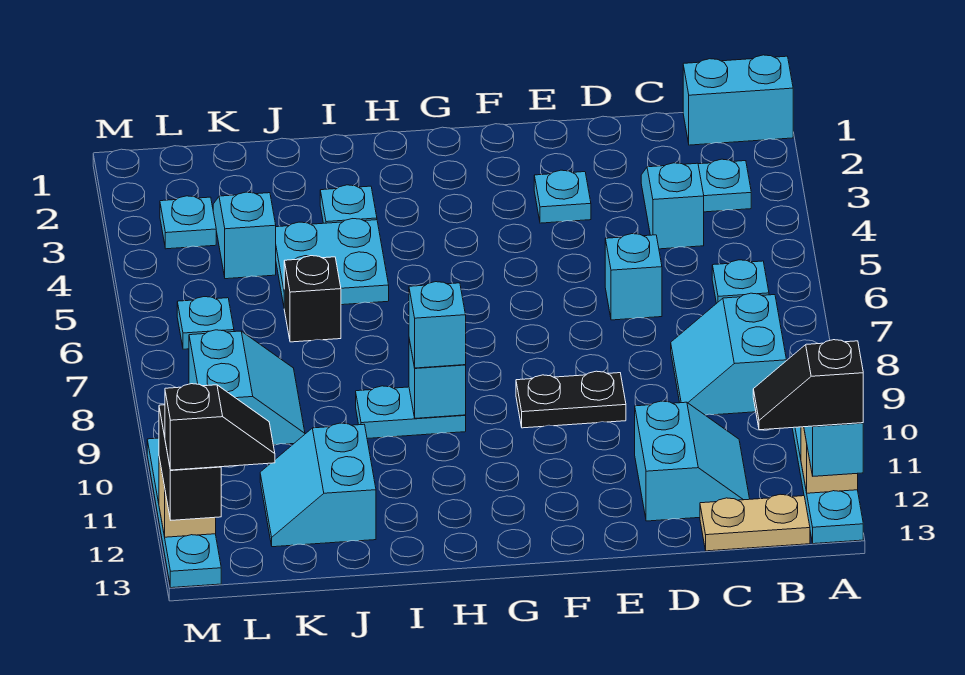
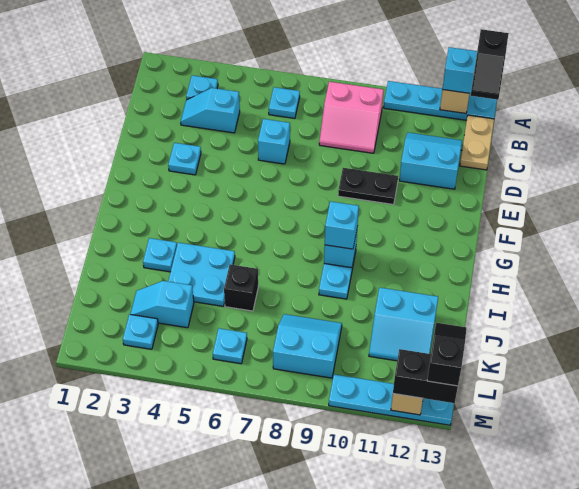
cyan 1x2 brick [683,55,793,145] -> none
cyan 2x2 slope [671,293,787,415] -> pink 2x2 slope [319,82,384,153]
black 1x2 plate [516,371,626,428] -> black 1x2 plate turned to [338,168,398,205]

